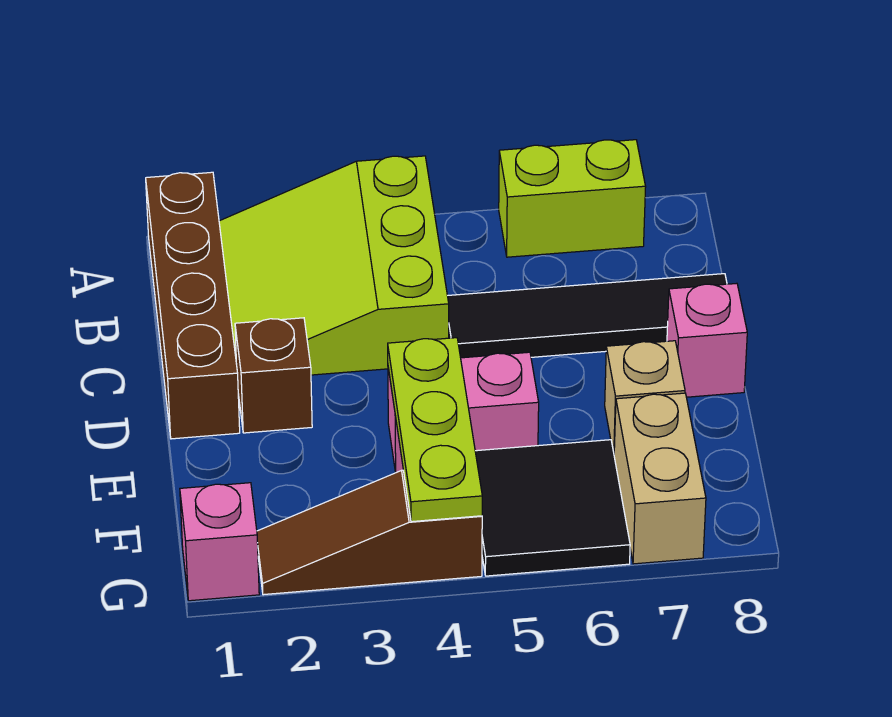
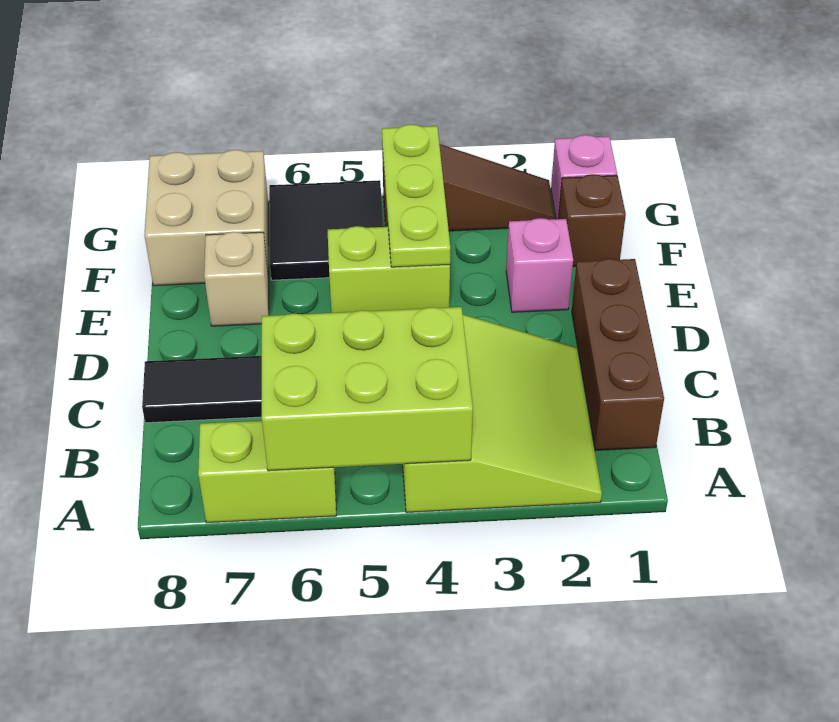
brown 1x4 brick [146,172,240,439] -> brown 1x3 brick [572,259,664,451]
none -> lime 2x3 brick [262,307,473,471]
brown 1x1 brick [235,318,312,433] -> brown 1x1 brick moved to [558,174,626,267]
pink 1x1 brick [667,283,747,397] -> pink 1x1 brick moved to [506,218,573,312]
pink 1x2 brick [388,352,539,473] -> lime 1x2 brick [328,226,450,313]
tan 1x2 brick [614,393,706,564] -> tan 2x2 brick [144,150,269,286]

